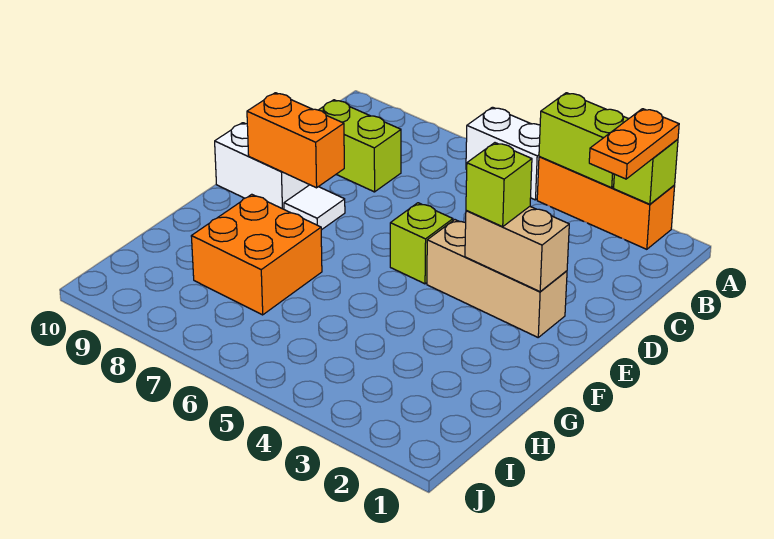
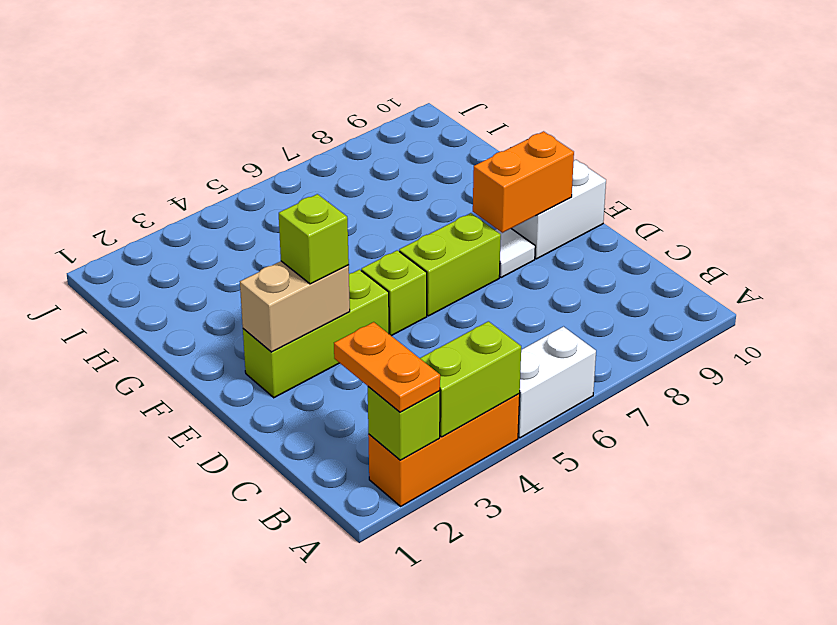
lime 1x2 brick [319,100,401,192] -> lime 1x2 brick moved to [399,213,501,316]
tan 1x3 brick [427,220,567,337] -> lime 1x3 brick [243,270,389,398]
orange 2x2 brick [191,194,322,315] -> none

